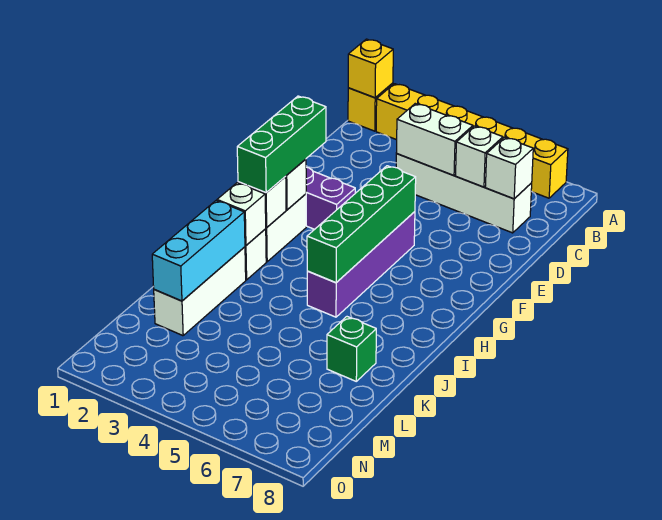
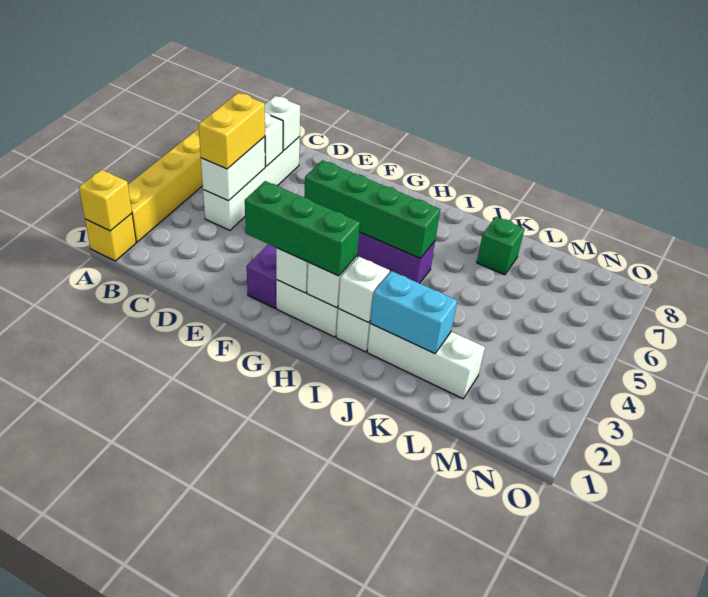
none -> yellow 1x2 brick [198,93,265,169]
cyan 1x3 brick [152,201,245,301] -> cyan 1x2 brick [370,271,457,354]

